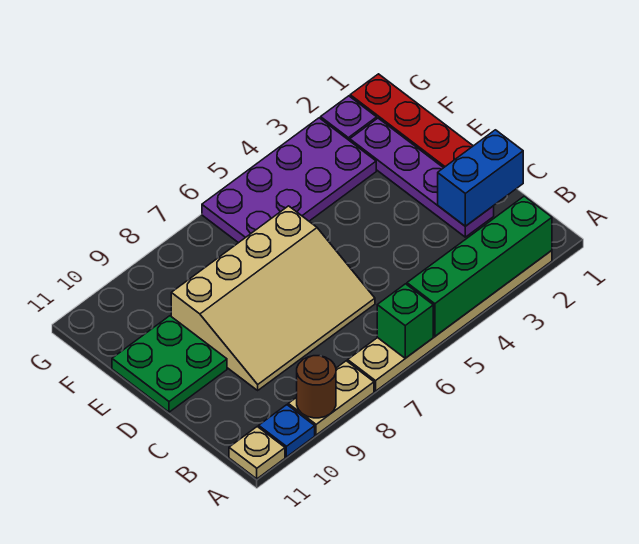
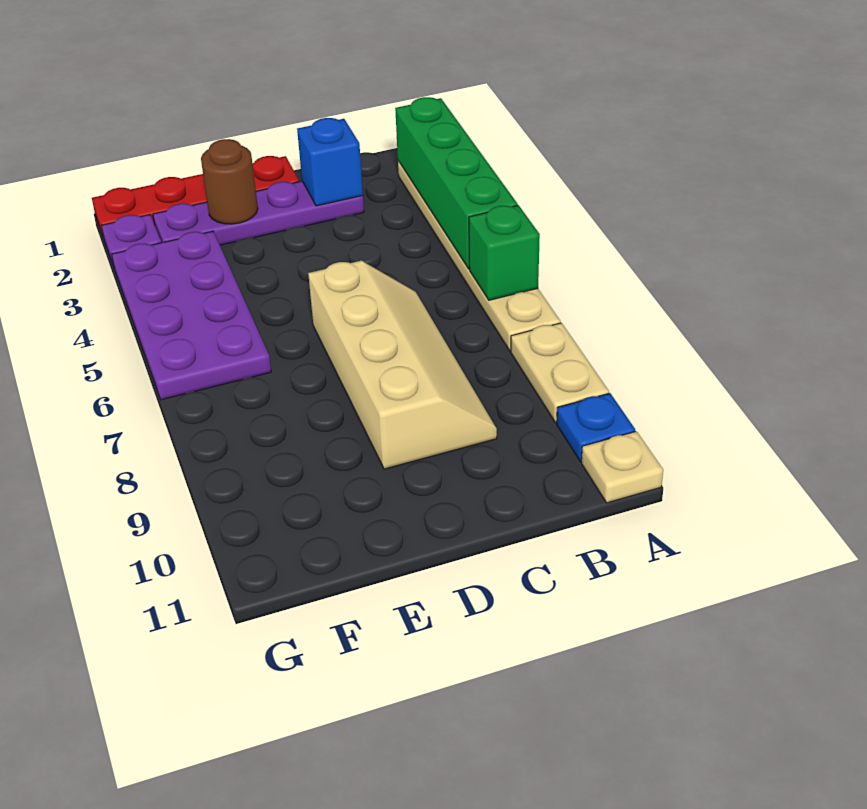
brown 1x1 round brick [297,356,336,418] -> brown 1x1 round brick moved to [201,139,258,224]
blue 1x2 brick [438,130,523,226] -> blue 1x1 brick [297,118,363,206]
tan 3x4 slope [171,206,375,390] -> tan 2x4 slope [308,261,497,469]
green 2x2 plate [112,316,227,412] -> none

